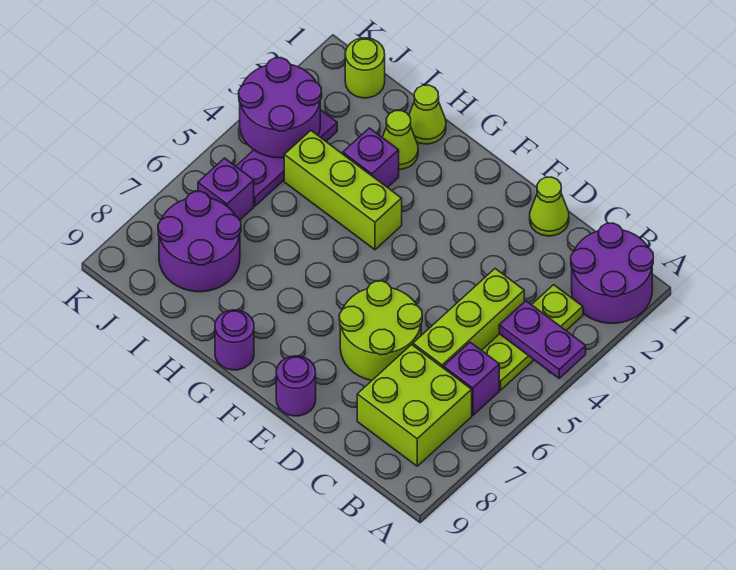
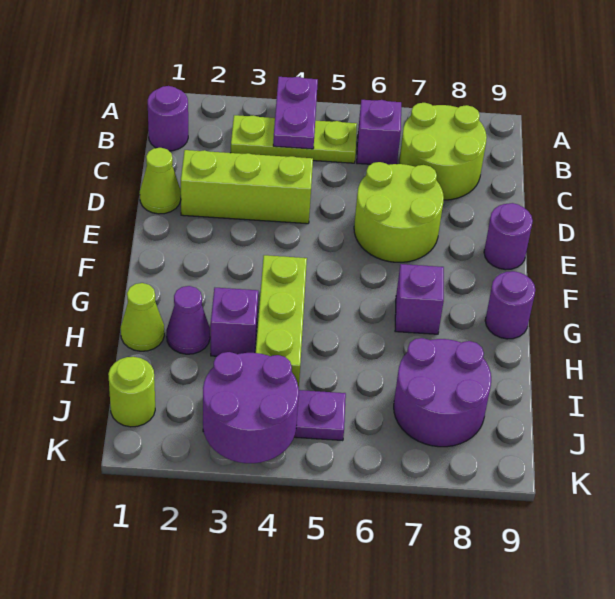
purple 2x2 round brick [571,223,653,323] -> purple 1x1 round brick [148,86,188,151]
lime 2x2 brick [357,345,472,466] -> lime 2x2 round brick [399,103,487,200]
lime 1x3 brick [413,269,524,368] -> lime 1x3 brick moved to [181,150,313,224]
lime 1x1 cone [382,111,418,169] -> purple 1x1 cone [167,286,210,354]
purple 1x1 brick [198,158,254,220] -> purple 1x1 brick moved to [395,264,444,334]

